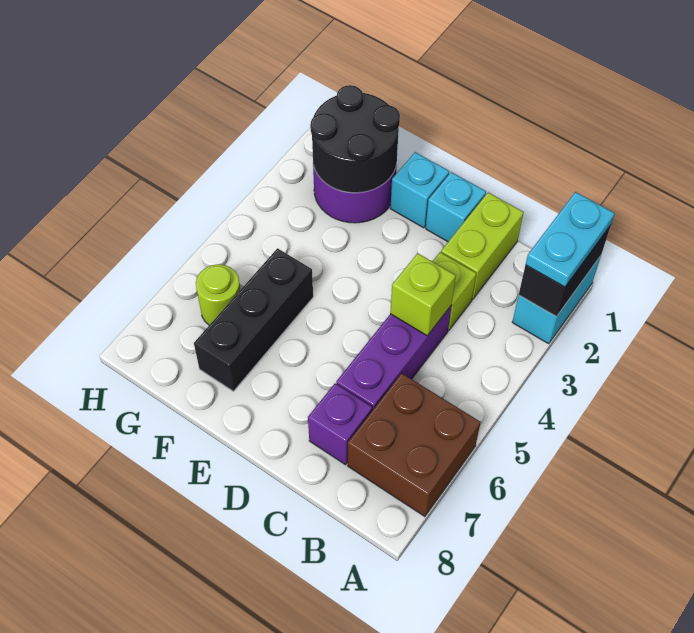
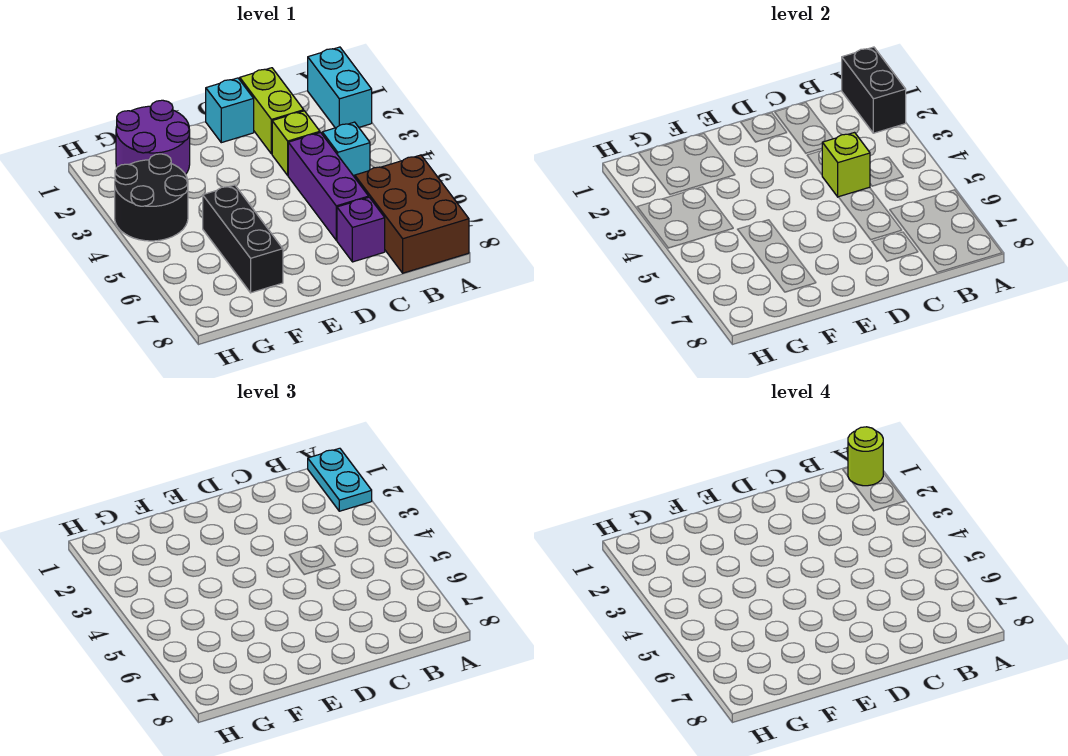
brown 2x2 brick [348,373,481,517] -> brown 2x3 brick [355,155,469,273]
cyan 1x1 brick [390,152,449,228] -> cyan 1x1 brick moved to [322,122,370,177]
black 2x2 round brick [310,85,400,193] -> black 2x2 round brick moved to [115,154,188,241]
lime 1x1 round brick [196,264,240,325] -> lime 1x1 round brick moved to [848,427,883,486]

